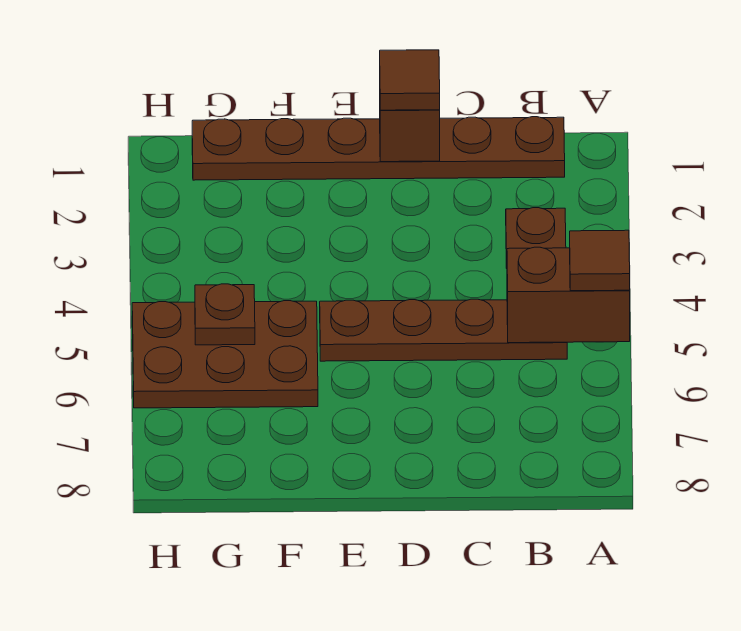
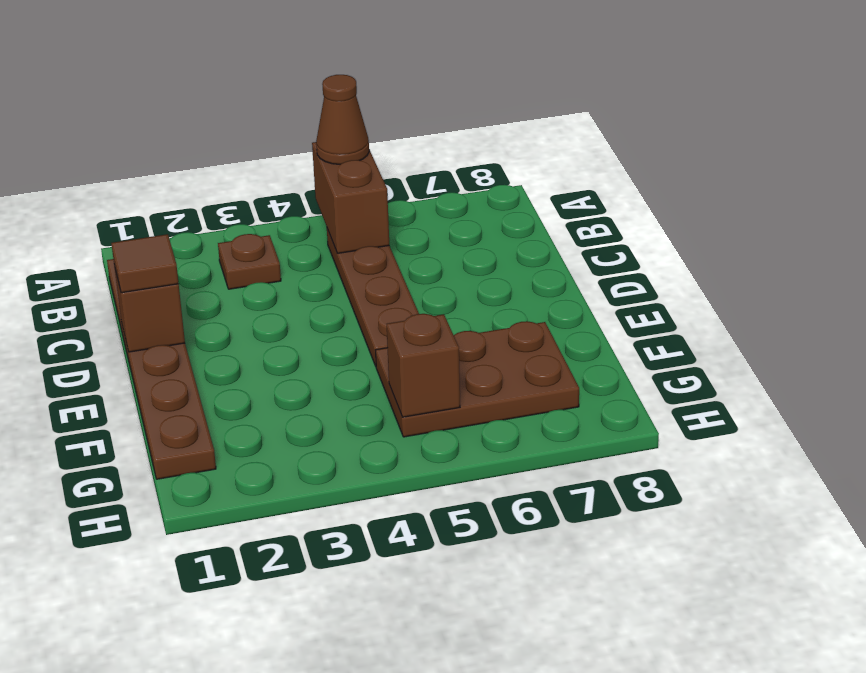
brown 1x1 tile [570,230,630,291] -> brown 1x1 cone [316,75,369,164]
brown 2x3 plate [132,301,318,408] -> brown 2x3 plate turned to [376,321,579,437]
brown 1x1 plate [195,284,255,345] -> brown 1x1 brick [387,314,460,417]

